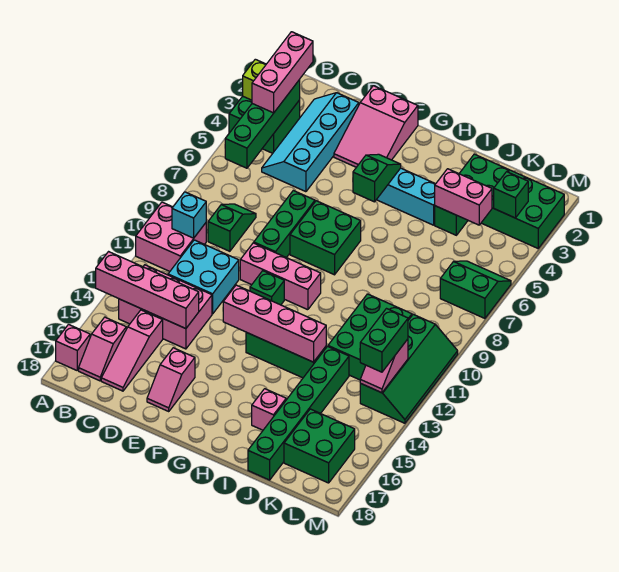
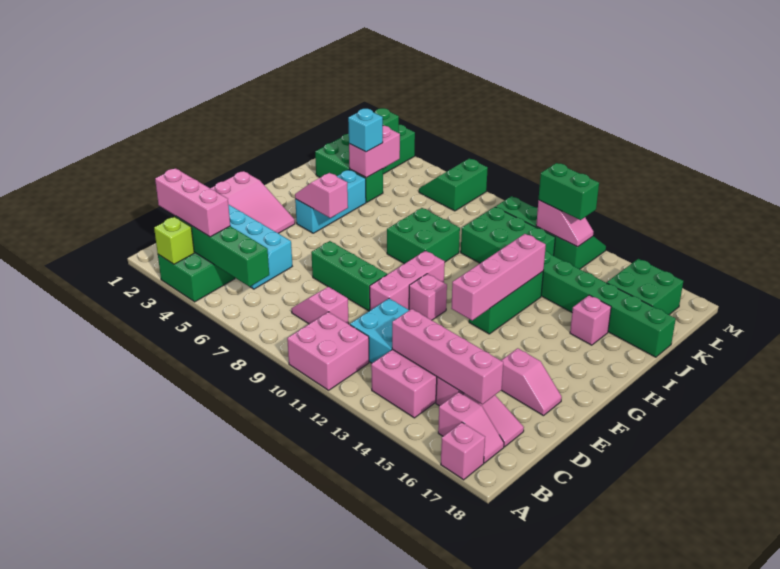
pink 1x4 brick [96,252,199,329] -> pink 1x4 brick turned to [392,309,503,404]
cyan 1x1 brick [172,192,206,238] -> cyan 1x1 brick moved to [348,109,383,152]
green 1x2 slope [208,204,256,251] -> pink 1x2 slope [292,287,349,324]
green 2x2 brick [290,201,361,275] -> green 2x2 brick moved to [387,208,460,264]
green 1x1 brick [250,271,284,305] -> pink 1x1 brick [409,274,447,320]
green 1x2 slope [353,154,401,202] -> pink 1x2 slope [295,173,348,218]

